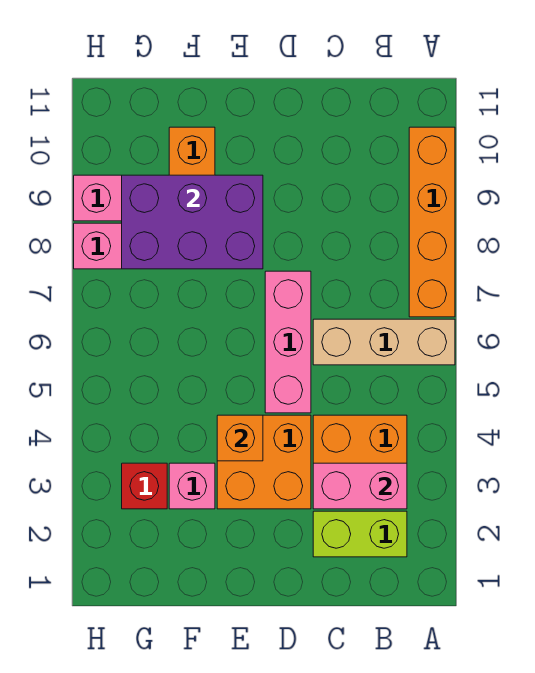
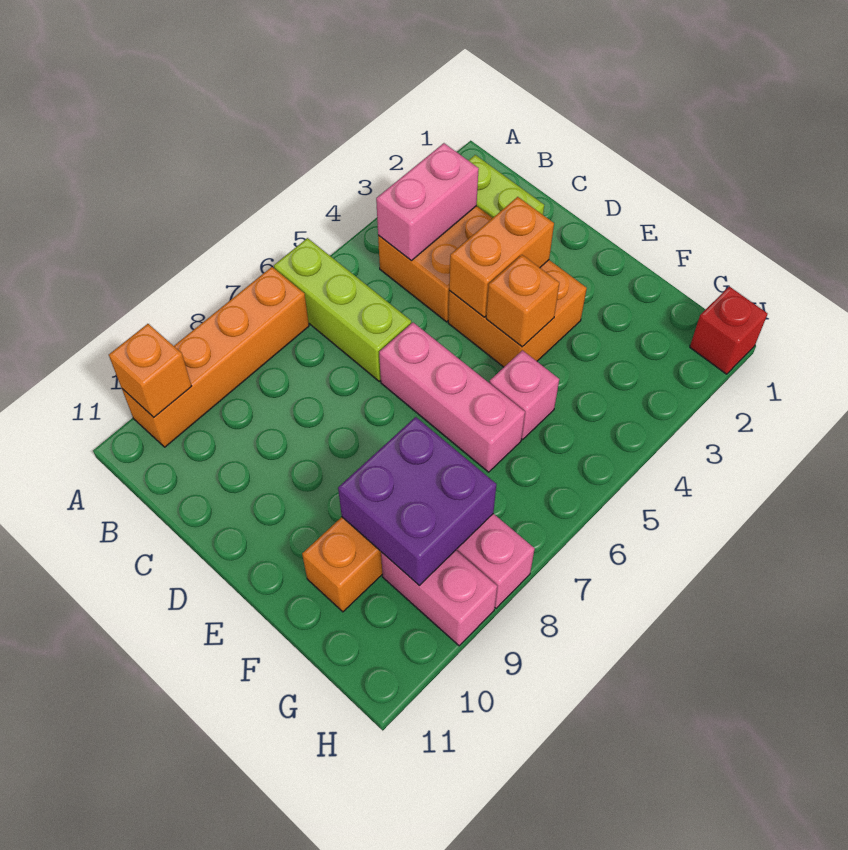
tan 1x3 brick [313,319,455,365] -> lime 1x3 brick [274,238,411,381]
none -> orange 1x1 brick [109,324,191,417]
pink 1x2 brick [313,463,407,509] -> pink 1x2 brick turned to [376,143,479,261]
none -> orange 1x2 brick [449,197,554,317]
pink 1x3 brick [265,271,311,413] -> pink 1x3 brick turned to [379,323,525,472]
purple 2x3 brick [122,175,263,269] -> purple 2x2 brick [338,417,497,586]
pink 1x1 brick [169,463,215,509] -> pink 1x1 brick moved to [489,350,559,440]
red 1x1 brick [122,463,167,509] -> red 1x1 brick moved to [690,287,768,374]

